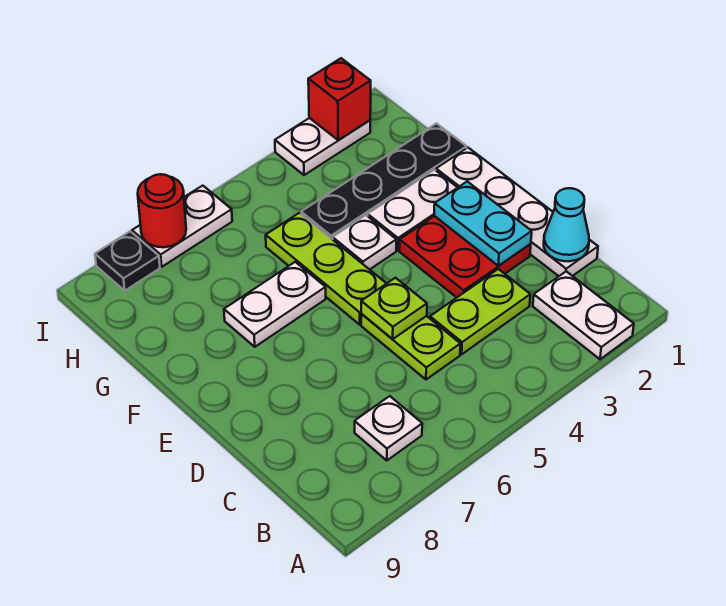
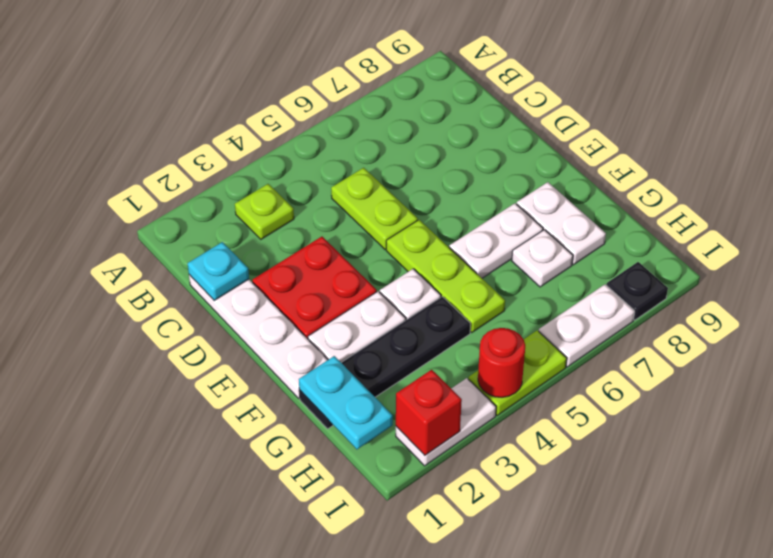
white 1x2 plate [533,271,634,359] -> white 1x2 plate moved to [517,182,606,265]
white 1x1 plate [355,396,422,461] -> white 1x1 plate moved to [512,230,573,287]
cyan 1x1 cone [544,188,589,261] -> cyan 1x1 plate [188,242,249,301]
lime 1x2 plate [430,269,530,354] -> lime 1x2 plate moved to [468,331,567,416]
cyan 1x2 plate [434,182,532,266] -> cyan 1x2 plate moved to [299,356,393,449]
lime 1x1 plate [361,278,427,339] -> lime 1x1 plate moved to [235,184,294,239]
red 1x1 round brick [138,174,186,247] -> red 1x1 round brick moved to [478,328,525,397]

